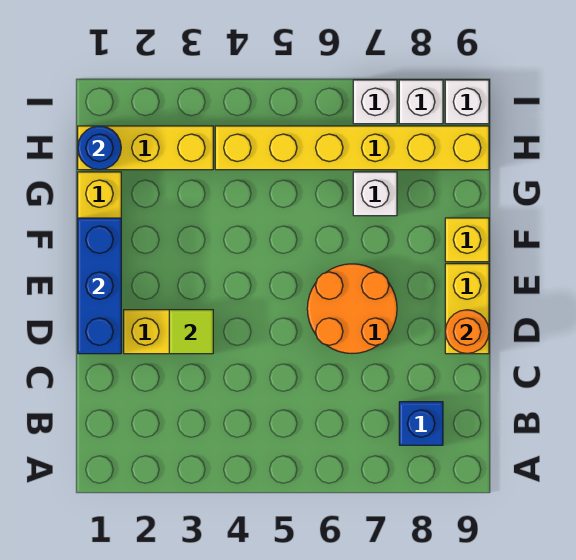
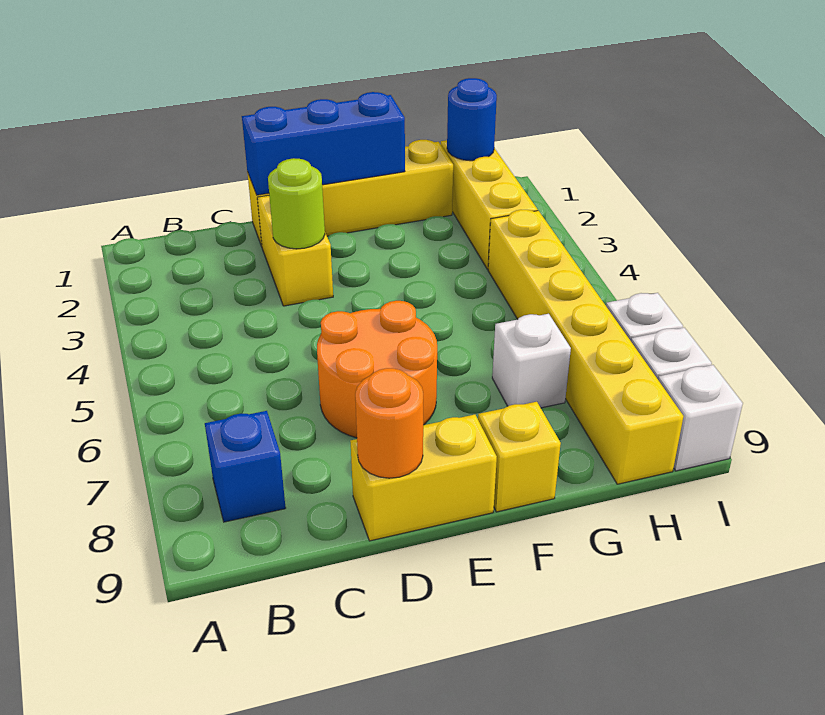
lime 1x1 tile [169,310,213,354] -> lime 1x1 round brick [268,158,325,249]

